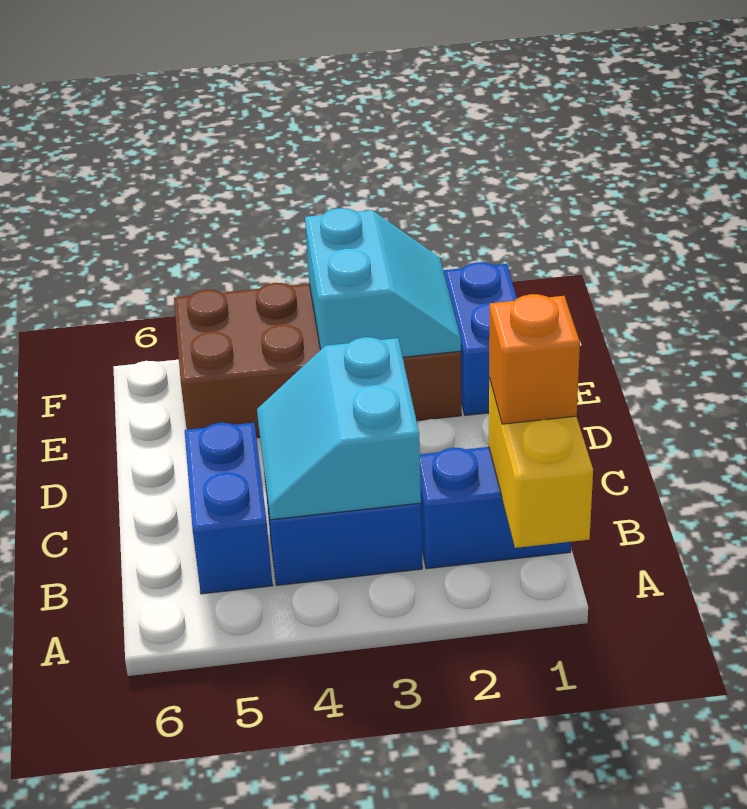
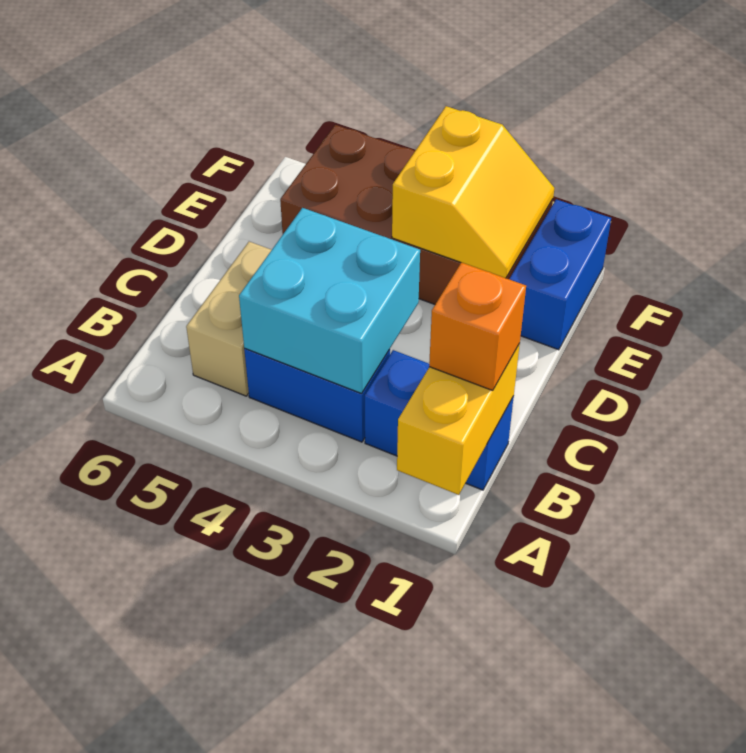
cyan 2x2 slope [257,337,421,520] -> cyan 2x2 brick [239,208,420,394]
blue 1x2 brick [185,423,273,594] -> tan 1x2 brick [186,242,271,396]
cyan 2x2 slope [305,208,461,357] -> yellow 2x2 slope [392,106,554,278]

